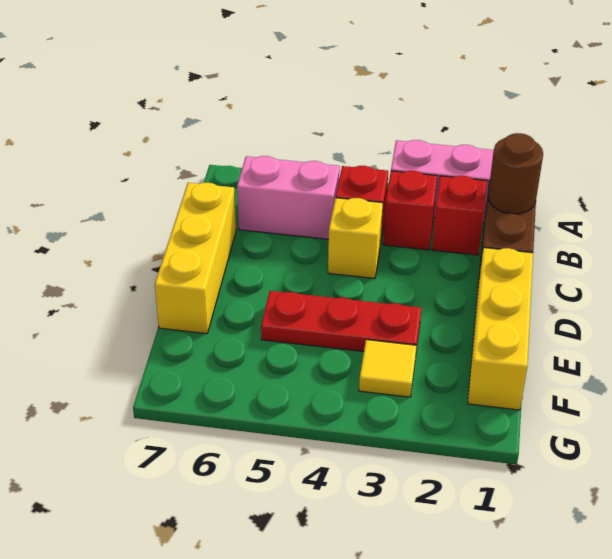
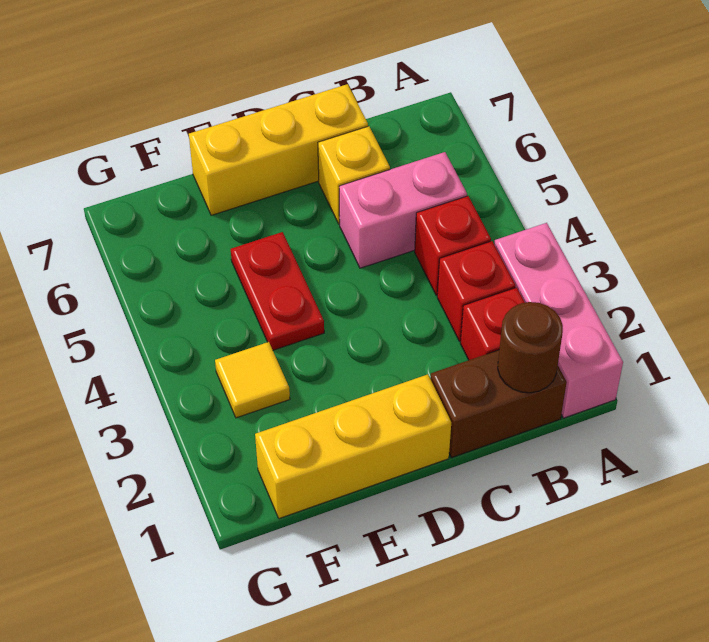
pink 1x2 brick [237,156,340,239] -> pink 1x2 brick turned to [339,152,467,268]
yellow 1x1 brick [328,198,383,279] -> yellow 1x1 brick moved to [318,126,390,224]
red 1x3 plate [261,291,421,352] -> red 1x2 plate [231,232,324,350]

